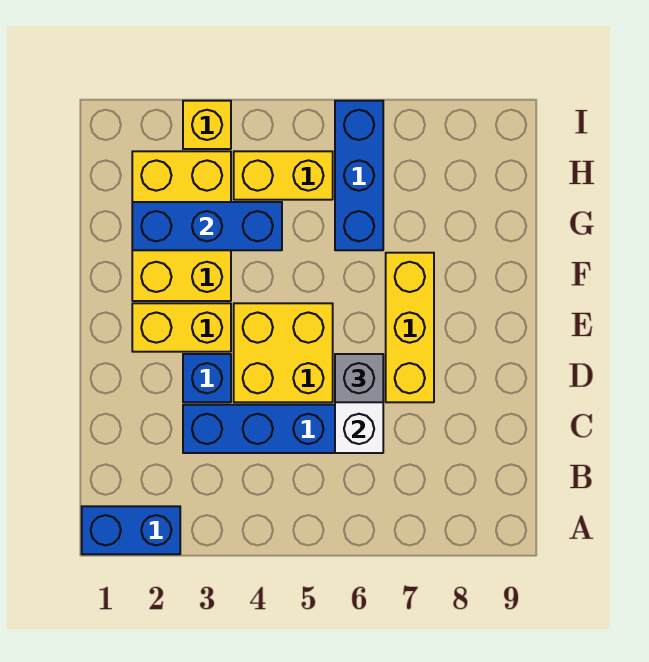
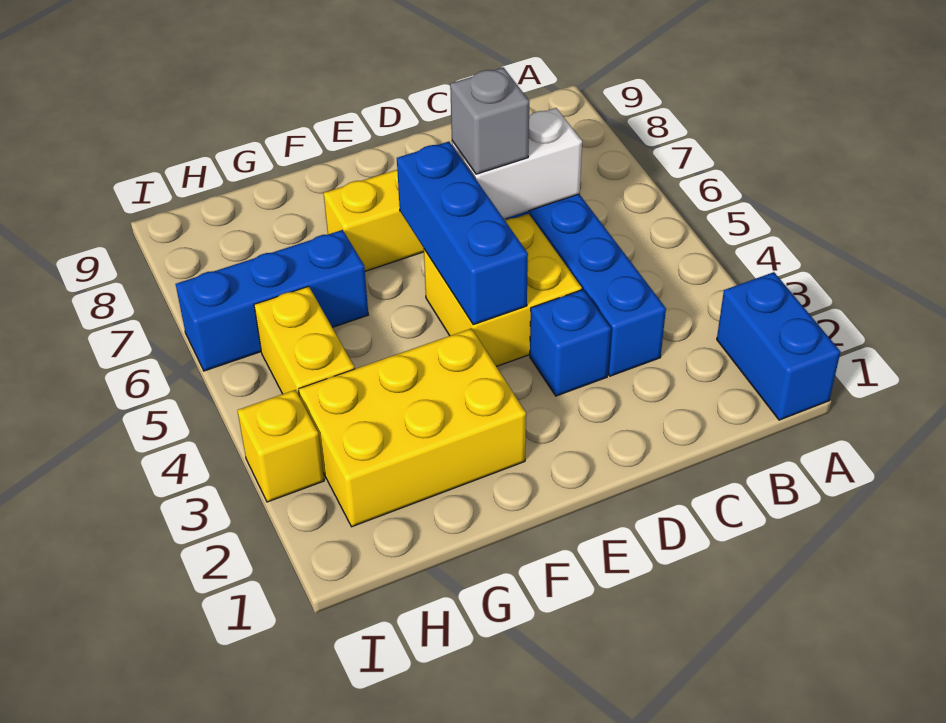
yellow 1x2 brick [132,303,231,352] -> none
blue 1x3 brick [132,202,282,250] -> blue 1x3 brick moved to [397,142,528,325]

